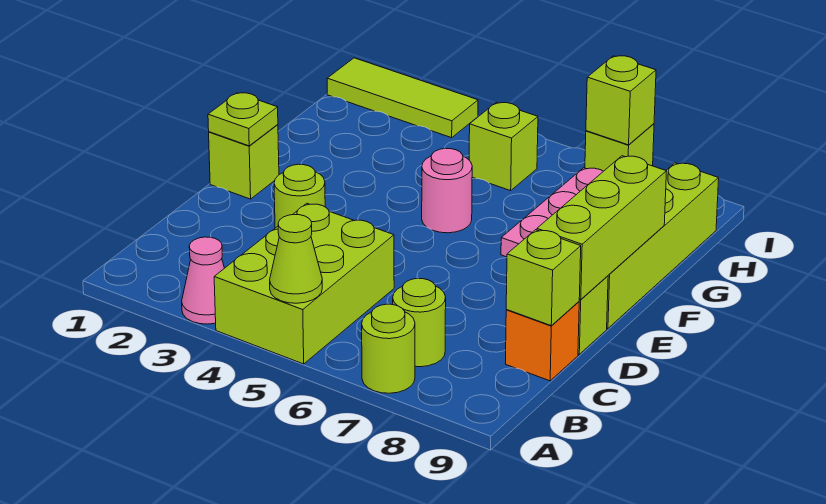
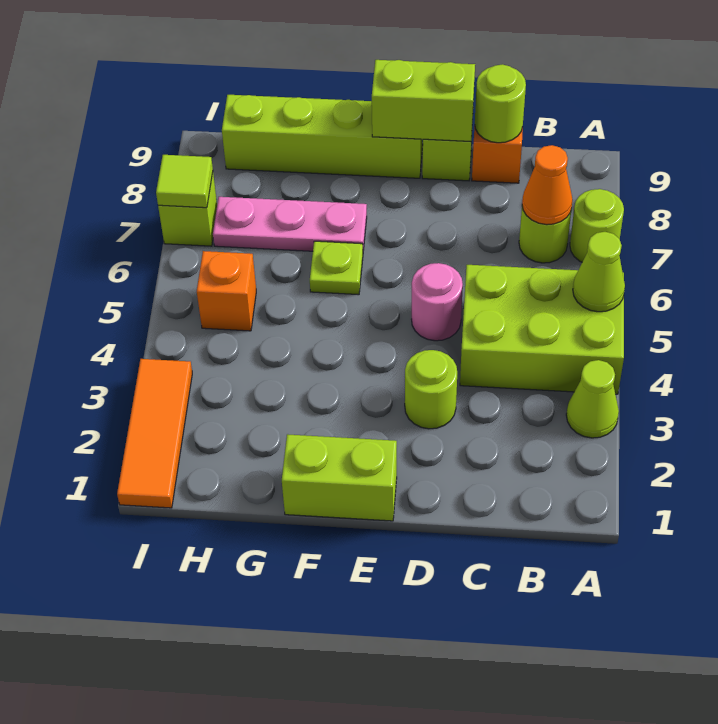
pink 1x1 cone [182,237,224,324] -> lime 1x1 cone [566,360,619,438]
none -> orange 1x1 cone [522,145,573,225]
lime 1x1 brick [506,230,581,325] -> lime 1x1 round brick [475,64,526,143]
lime 1x3 brick [537,156,667,299] -> lime 1x2 brick [372,60,475,141]
lime 1x1 brick [209,125,279,199] -> lime 1x2 brick [282,434,397,521]
lime 1x1 plate [208,93,278,146] -> lime 1x1 plate moved to [310,241,363,295]
pink 1x1 round brick [422,148,472,233] -> pink 1x1 round brick moved to [412,263,463,341]
lime 1x1 brick [469,102,538,191] -> orange 1x1 brick [197,251,256,331]
lime 1x3 tile [327,58,478,138] -> orange 1x3 tile [117,359,192,508]
lime 1x1 brick [586,56,656,145] -> lime 1x1 tile [156,155,213,208]

